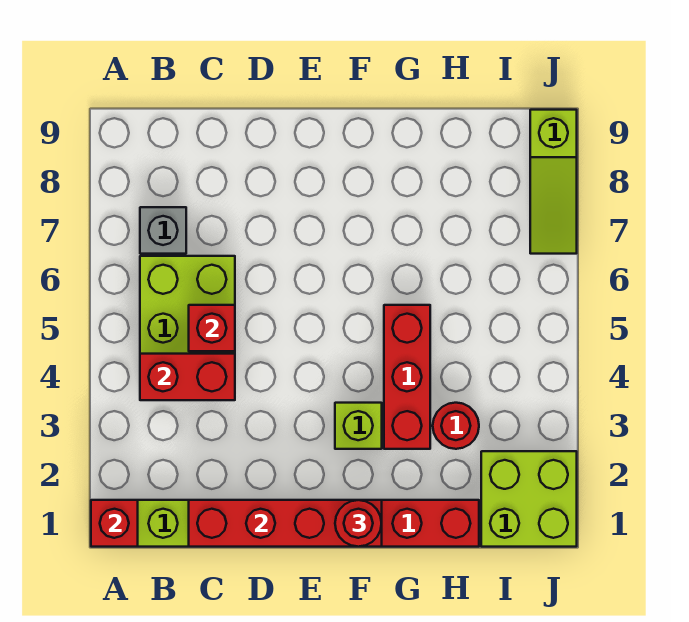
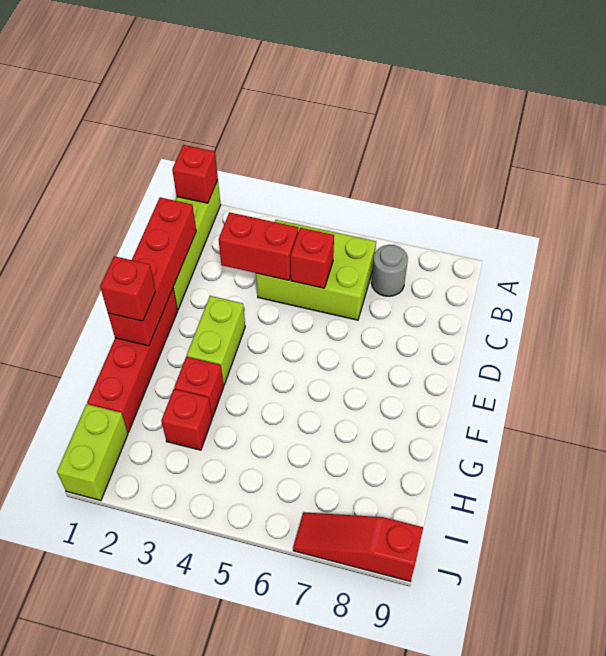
red 1x2 brick [140,354,235,400] -> red 1x2 brick turned to [219,212,298,280]
grey 1x1 brick [140,207,186,254] -> grey 1x1 round brick [371,245,408,296]
red 1x1 round brick [335,500,382,547] -> red 1x1 brick [100,256,156,321]
lime 1x1 brick [335,403,382,449] -> lime 1x2 brick [187,296,245,385]
red 1x3 brick [384,305,430,449] -> red 1x1 brick [174,357,224,417]
red 1x1 round brick [433,403,479,449] -> red 1x1 brick [161,389,212,450]
lime 2x2 brick [481,451,577,547] -> lime 1x2 brick [57,404,128,500]
lime 1x3 slope [530,110,577,254] -> red 1x3 slope [293,512,423,581]

